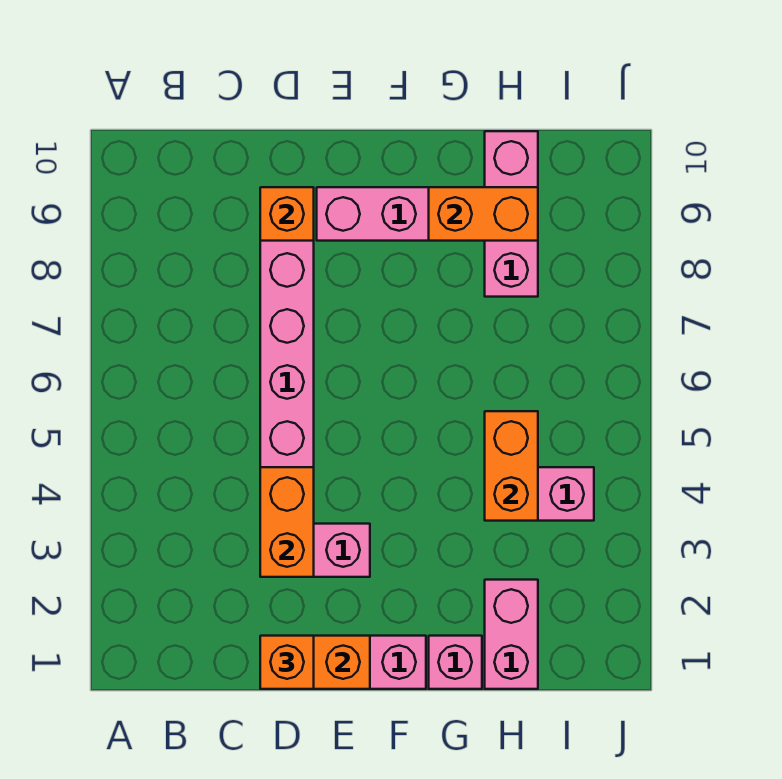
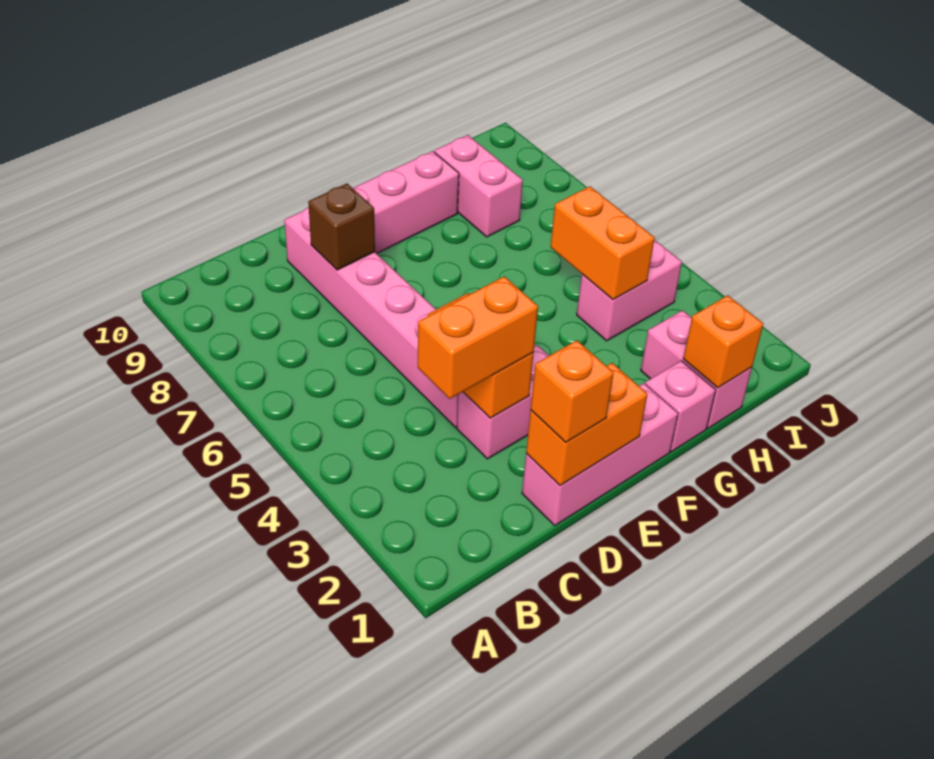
none -> brown 1x1 brick [308,184,375,270]
orange 1x1 brick [260,187,314,241] -> orange 1x1 brick moved to [683,295,764,388]
orange 1x2 brick [429,187,538,241] -> orange 1x2 brick moved to [418,276,538,399]
pink 1x3 brick [485,131,538,297] -> pink 1x2 brick [435,135,523,237]

